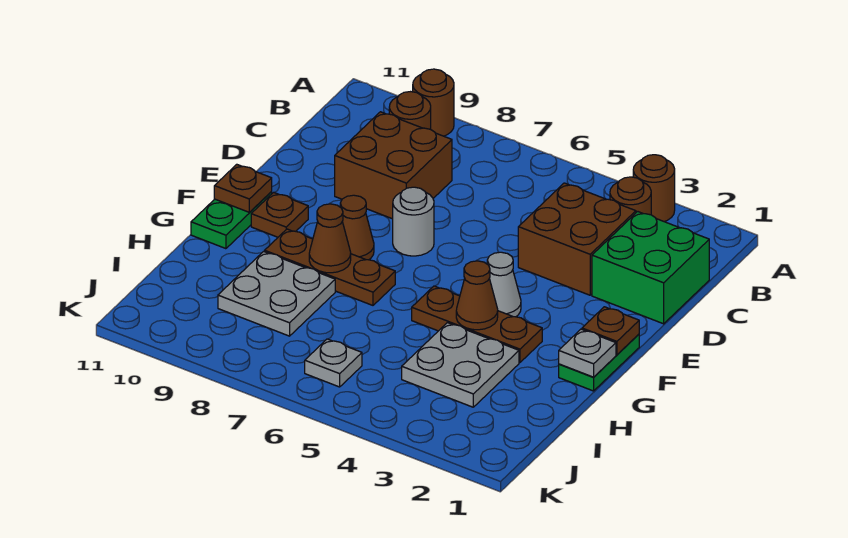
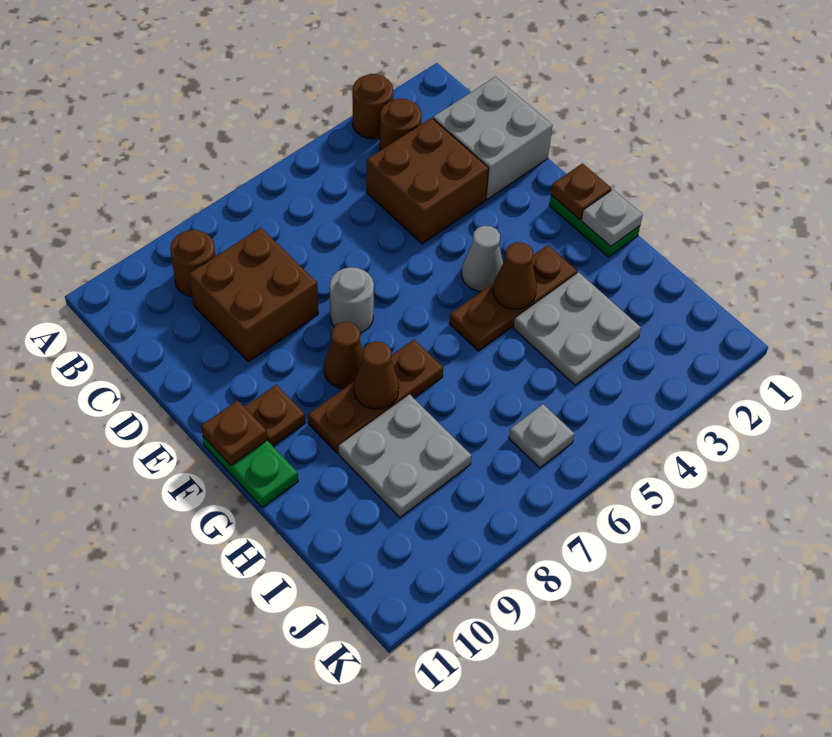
brown 1x1 round brick [413,69,454,136] -> none
green 2x2 brick [592,212,709,324] -> grey 2x2 brick [433,77,553,200]

